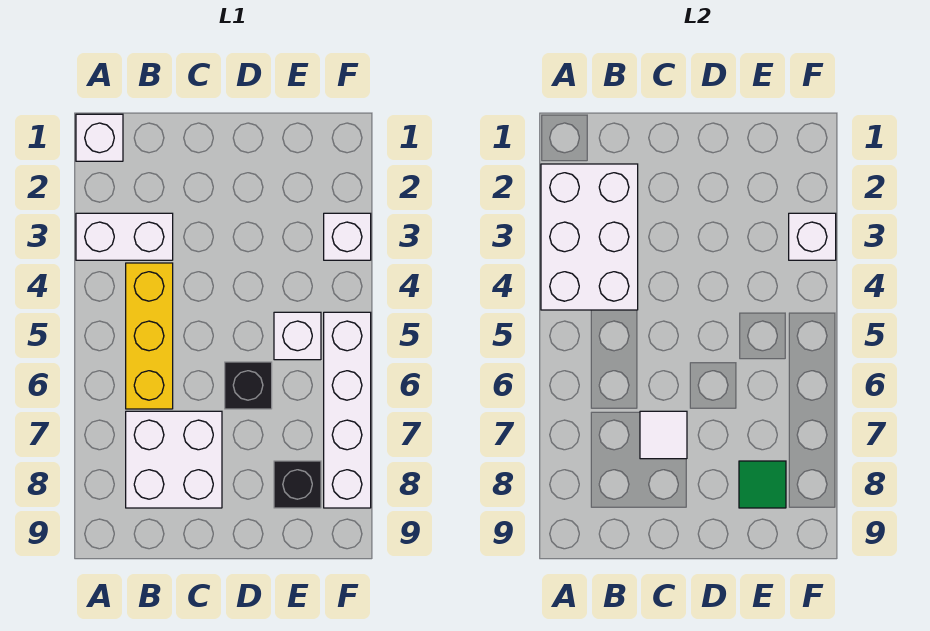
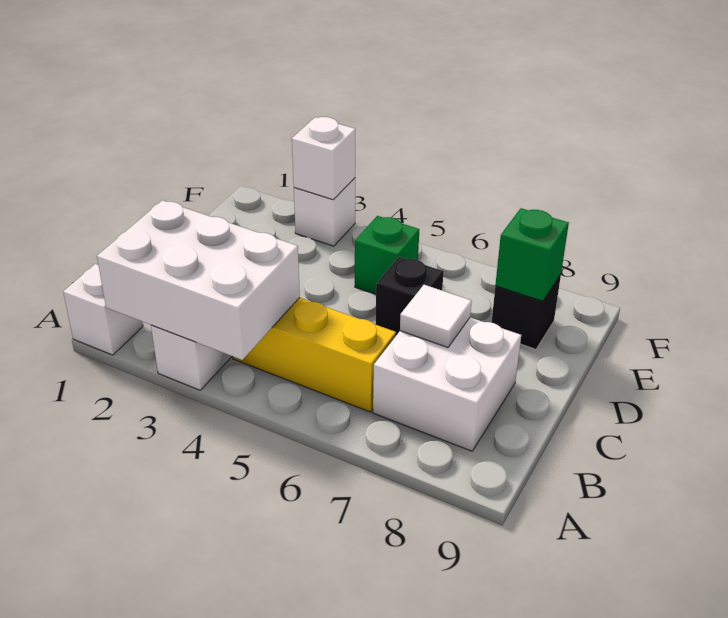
white 1x1 brick [274,312,321,360] -> green 1x1 brick [355,216,419,294]
green 1x1 tile [739,461,786,508] -> green 1x1 brick [495,208,569,301]
white 1x4 brick [324,312,371,508] -> none

